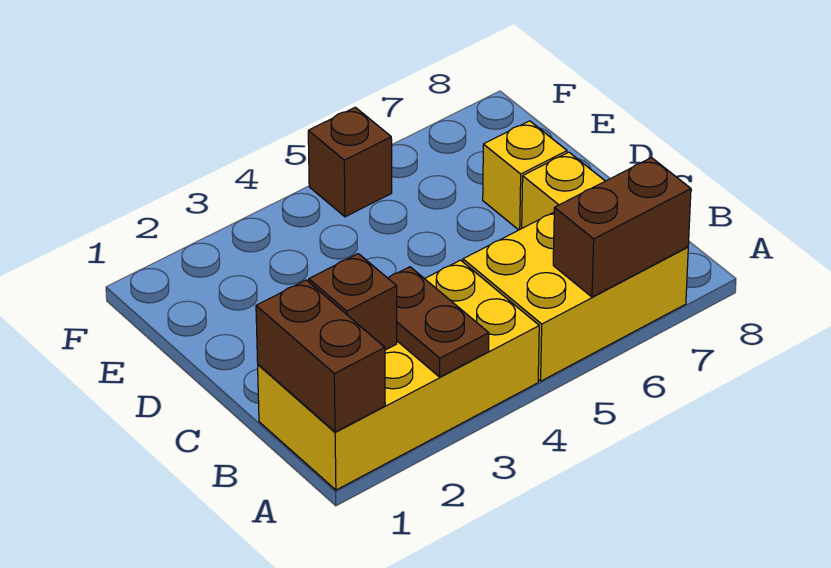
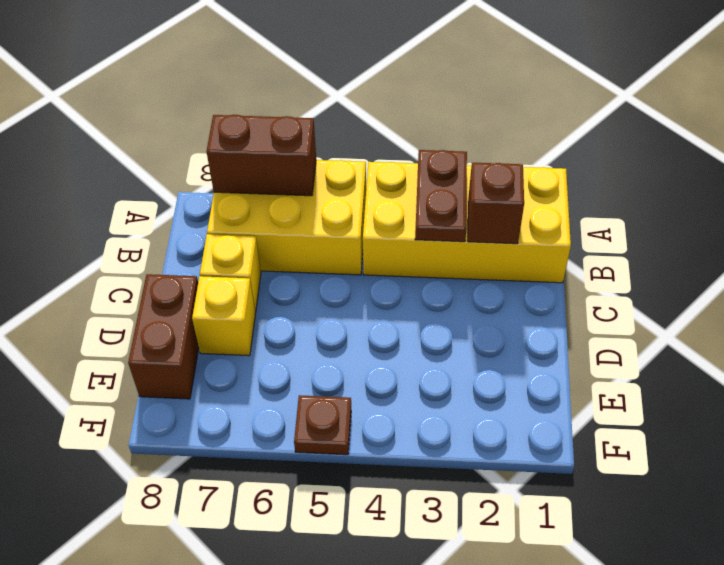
brown 1x2 brick [256,280,385,432] -> brown 1x2 brick moved to [128,274,199,399]
brown 1x1 brick [308,107,392,217] -> brown 1x1 plate [294,395,351,455]

